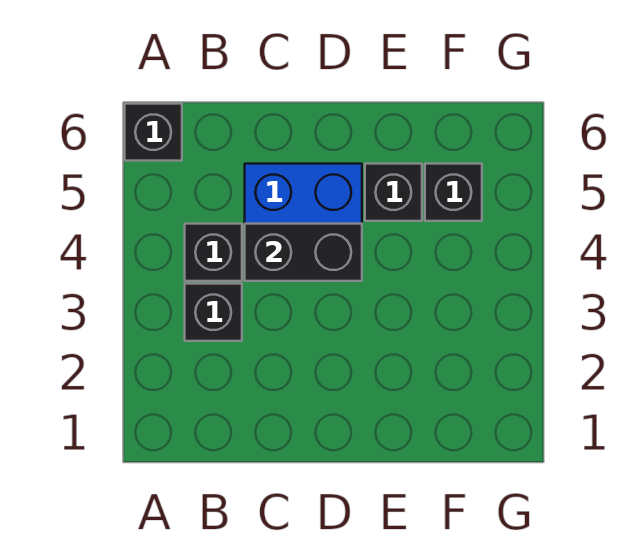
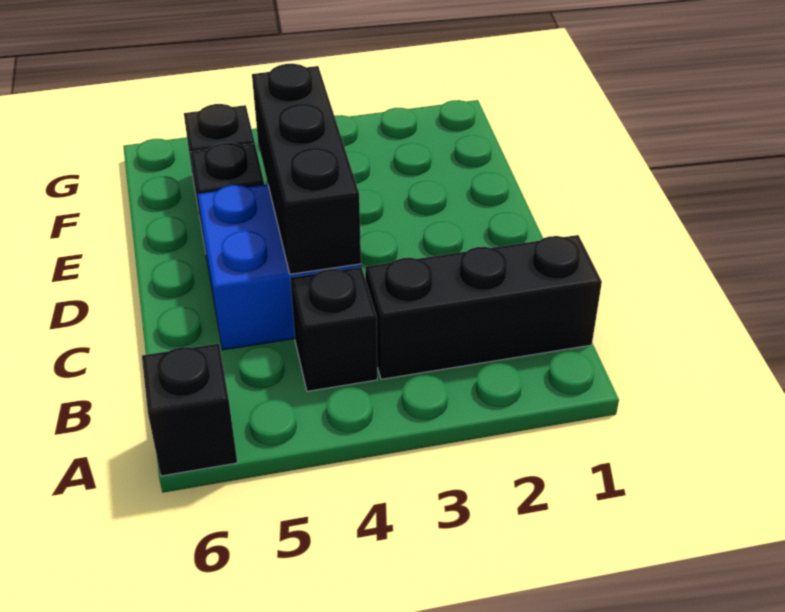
black 1x1 brick [185,284,242,341] -> black 1x3 brick [365,235,602,379]
black 1x2 brick [245,224,362,281] -> black 1x3 brick [252,64,361,274]

